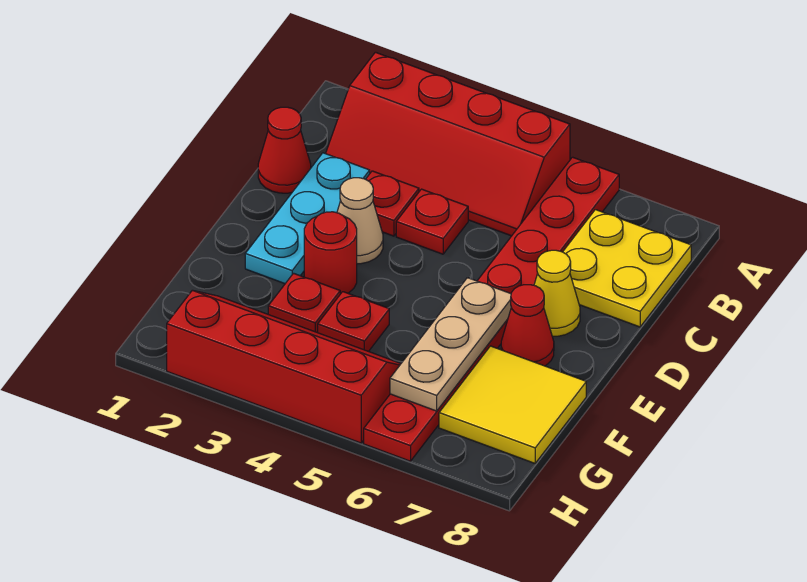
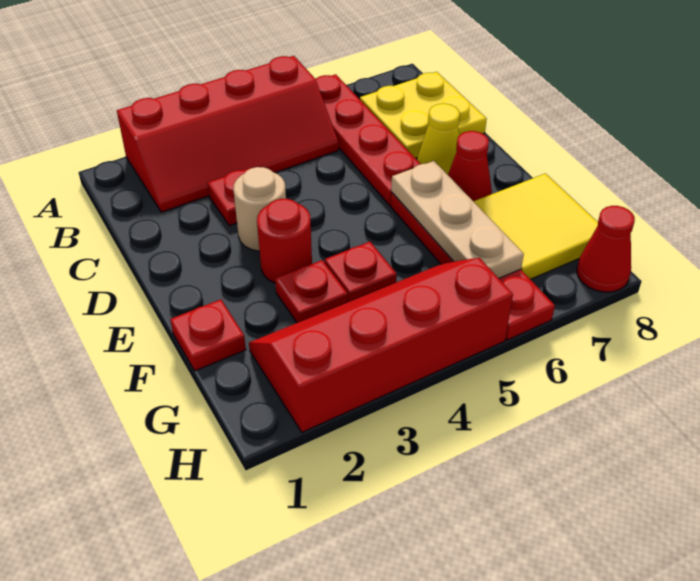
red 1x1 cone [258,107,311,193] -> red 1x1 cone moved to [577,206,635,292]
cyan 1x3 plate [245,153,370,283] -> none
red 1x1 plate [396,189,468,254] -> red 1x1 plate moved to [170,299,246,371]
tan 1x1 cone [337,178,383,264] -> tan 1x1 round brick [233,167,286,251]

